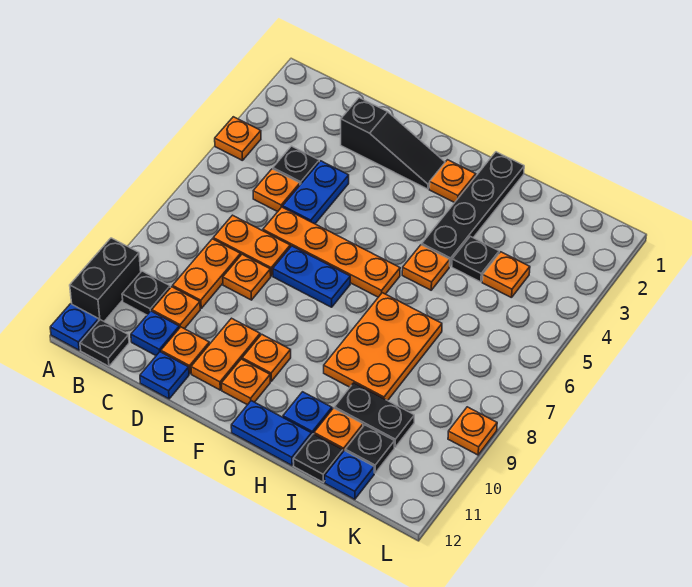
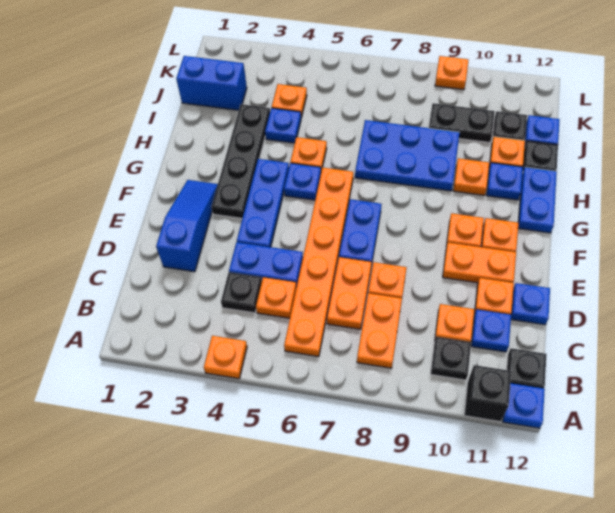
black 1x2 brick [70,238,141,321] -> black 1x1 brick [464,365,511,422]
orange 1x2 plate [173,239,241,308] -> orange 1x2 plate turned to [357,293,402,368]
black 1x3 slope [341,98,445,189] -> blue 1x3 slope [156,180,218,272]
orange 1x4 plate [263,207,400,297] -> orange 1x6 plate [284,168,353,357]
none -> blue 1x3 plate [237,159,289,247]
orange 1x1 plate [429,160,476,203] -> orange 1x1 plate moved to [453,158,489,195]
none -> blue 1x1 plate [284,163,321,200]
black 1x4 plate [422,152,524,266] -> black 1x4 plate turned to [211,104,270,218]
orange 2x3 plate [324,293,442,401] -> blue 2x3 plate [355,120,460,191]
black 1x1 plate [452,236,499,282] -> blue 1x1 plate [265,108,301,143]
black 1x2 plate [334,383,414,447] -> black 1x2 plate turned to [429,103,495,143]
none -> blue 1x2 brick [176,56,247,110]

